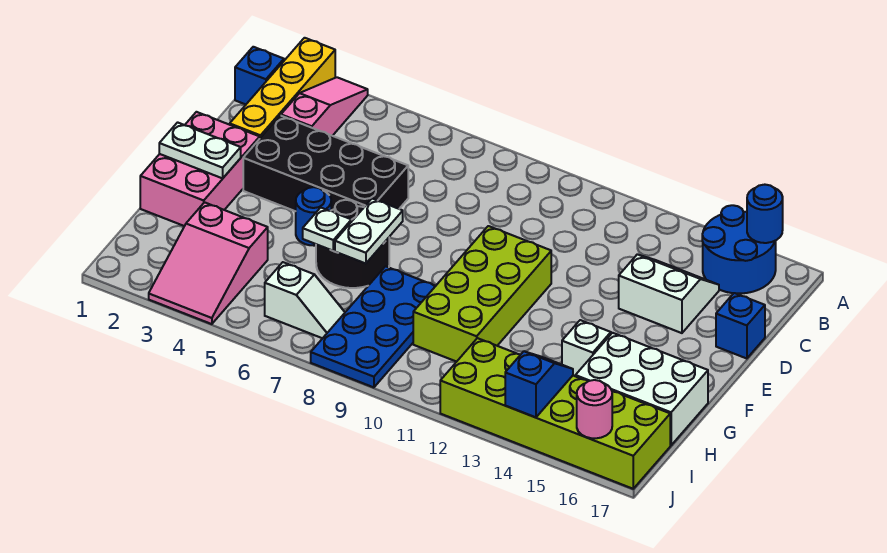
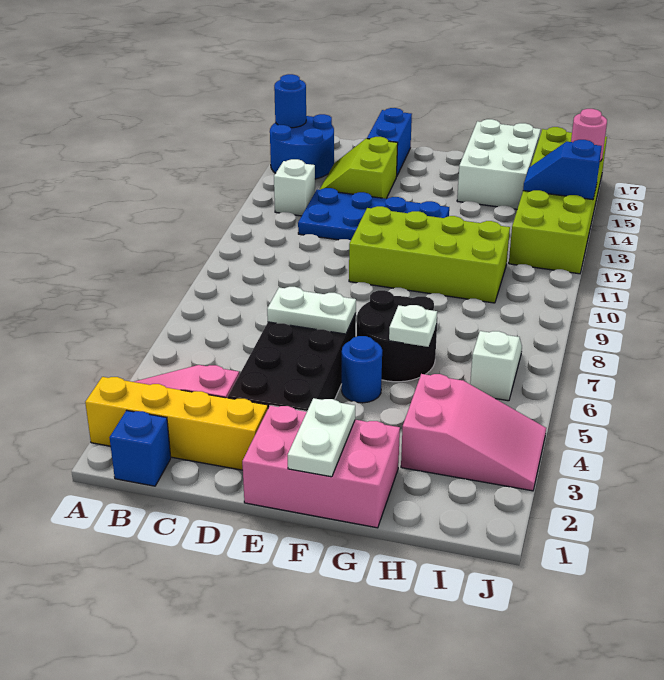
white 2x2 slope [619,254,719,333] -> lime 2x2 slope [320,137,398,199]
blue 1x1 brick [716,293,765,359] -> blue 1x2 brick [367,108,412,175]
white 1x2 plate [335,199,403,264] -> white 1x2 plate moved to [267,287,356,334]
blue 2x4 plate [311,266,435,387] -> blue 2x4 plate moved to [298,188,449,240]
white 1x1 brick [562,320,611,376] -> white 1x1 brick moved to [274,159,315,216]

